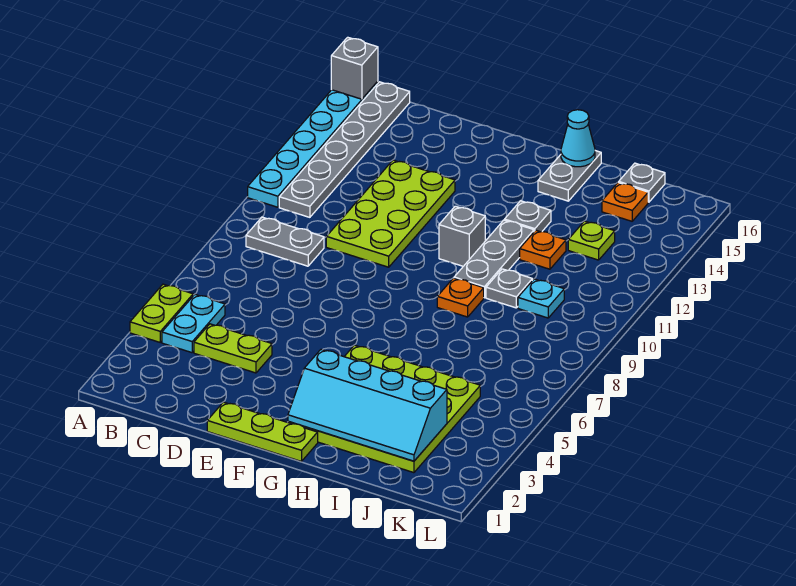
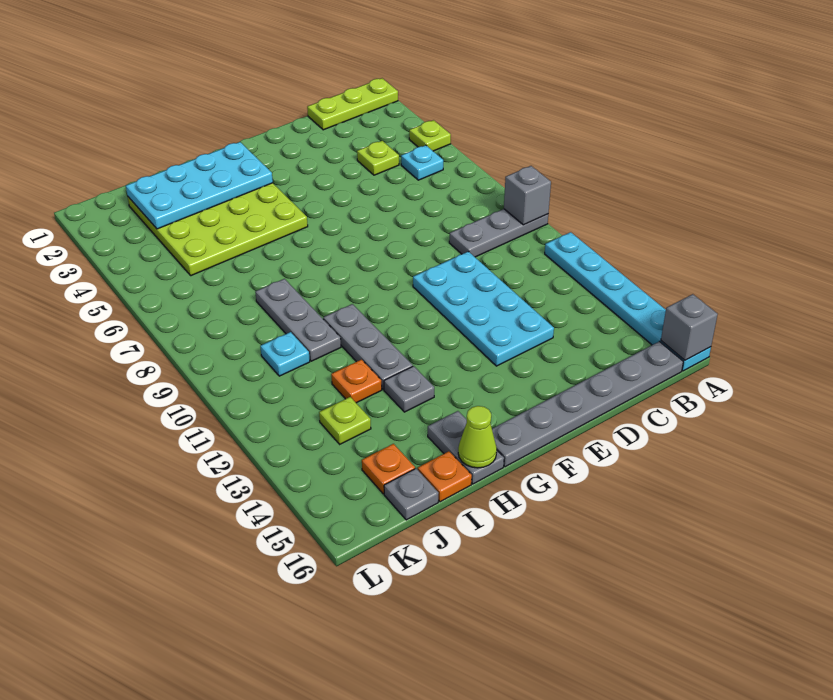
lime 1x2 plate [130,284,193,342] -> lime 1x1 plate [409,120,451,151]
cyan 1x2 plate [162,295,225,353] -> cyan 1x1 plate [401,145,443,180]
grey 1x2 plate [246,217,324,266] -> grey 1x3 plate [449,209,548,257]
grey 1x6 plate [279,82,410,217] -> grey 1x6 plate turned to [492,341,683,467]
lime 1x2 plate [194,324,272,373] -> lime 1x1 plate [357,141,399,175]
lime 2x4 plate [326,160,455,267] -> cyan 2x4 plate [413,251,554,366]
lime 1x3 plate [207,402,318,461] -> lime 1x3 plate moved to [307,78,398,130]
cyan 2x4 slope [288,350,447,461] -> cyan 2x4 plate [126,142,273,229]
grey 1x1 brick [439,206,485,266] -> grey 1x1 brick moved to [504,166,551,225]
orange 1x1 plate [437,278,484,317] -> orange 1x1 plate moved to [418,451,472,502]
cyan 1x1 cone [561,110,595,167] -> lime 1x1 cone [458,406,497,468]
grey 1x1 plate [486,269,532,308] -> grey 1x3 plate [255,279,341,361]

